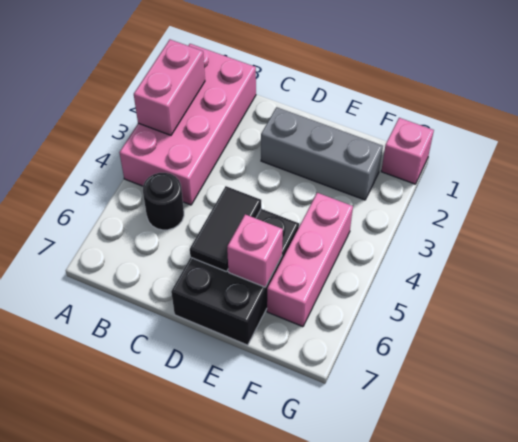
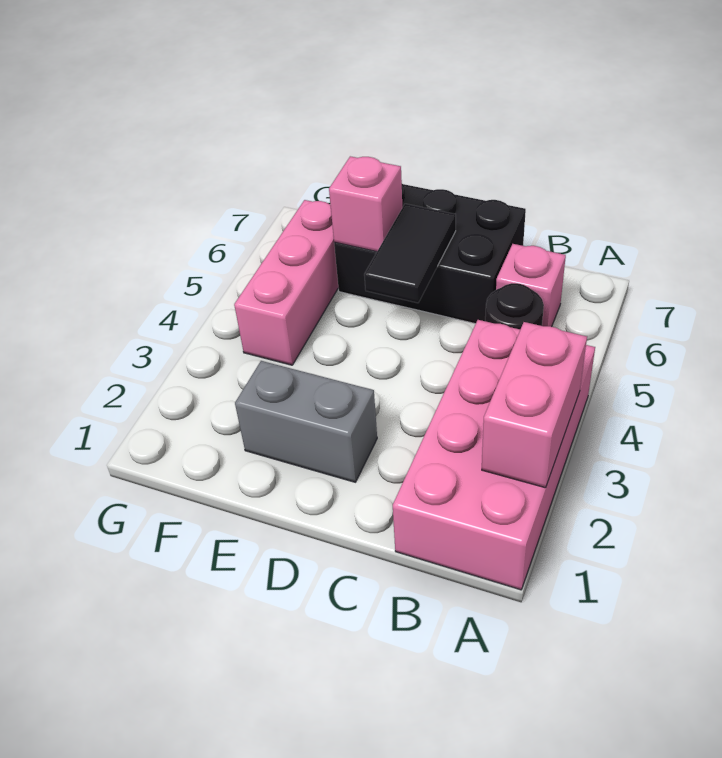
grey 1x3 brick [261,107,383,200] -> grey 1x2 brick [235,361,377,482]
black 2x3 brick [171,209,299,345] -> black 2x3 brick turned to [334,184,526,324]
pink 1x1 brick [381,118,434,184] -> pink 1x1 brick moved to [496,244,566,327]

